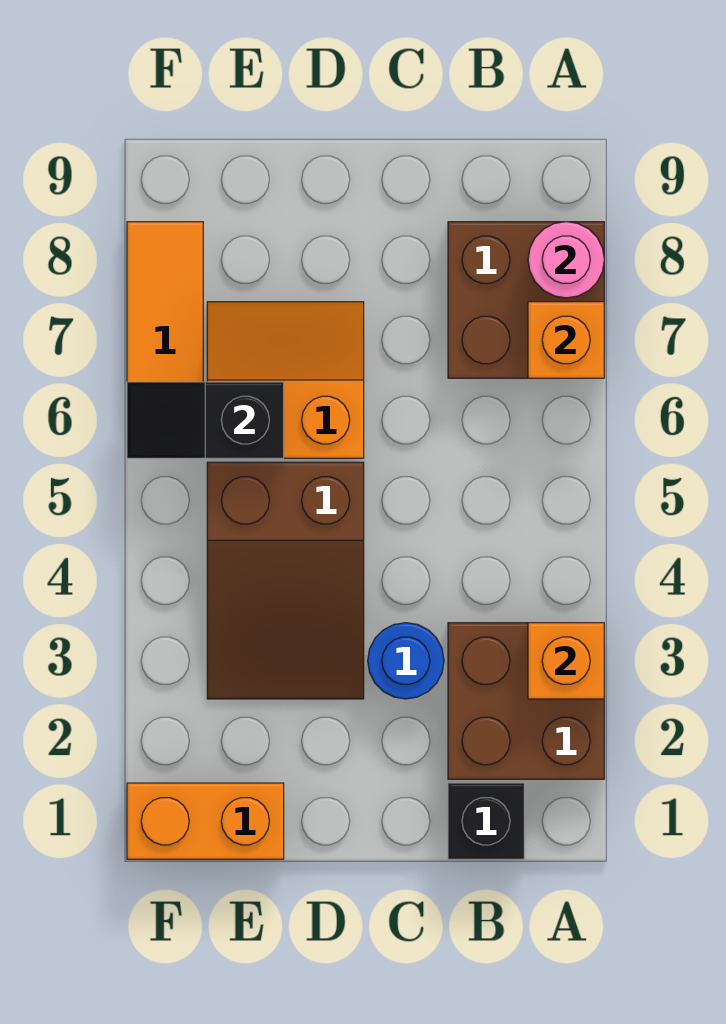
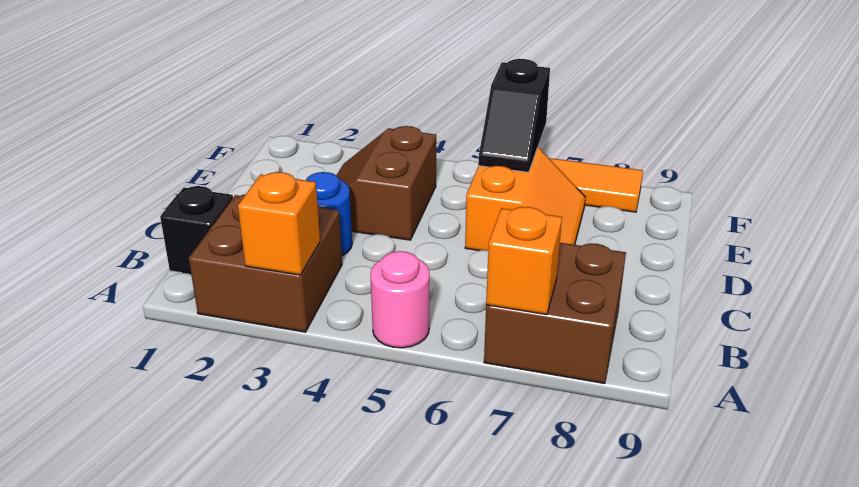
pink 1x1 round brick [528,222,604,298] -> pink 1x1 round brick moved to [370,251,429,348]
brown 2x3 slope [207,462,364,699] -> brown 2x2 slope [336,126,436,240]
orange 1x2 brick [127,783,284,859] -> none
black 1x2 slope [127,382,284,458] -> black 1x2 slope turned to [478,59,550,172]

